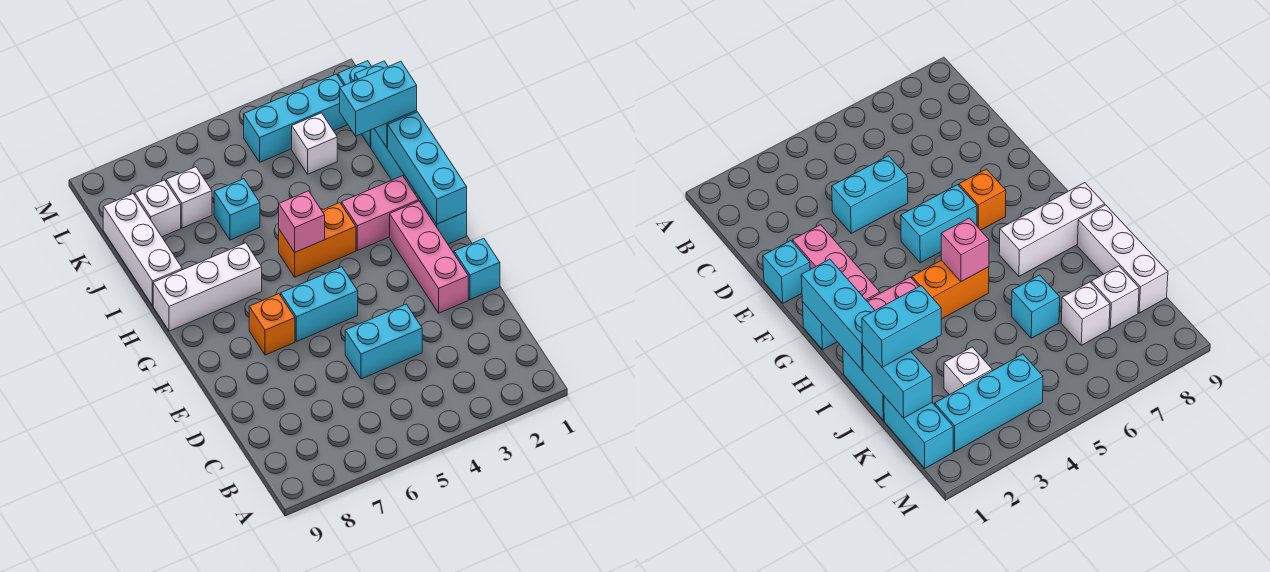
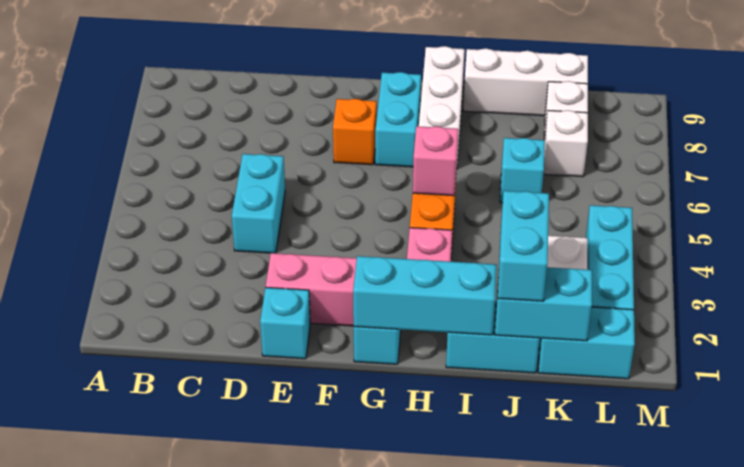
cyan 1x2 brick [281,267,358,342] -> cyan 1x2 brick moved to [375,72,421,167]

